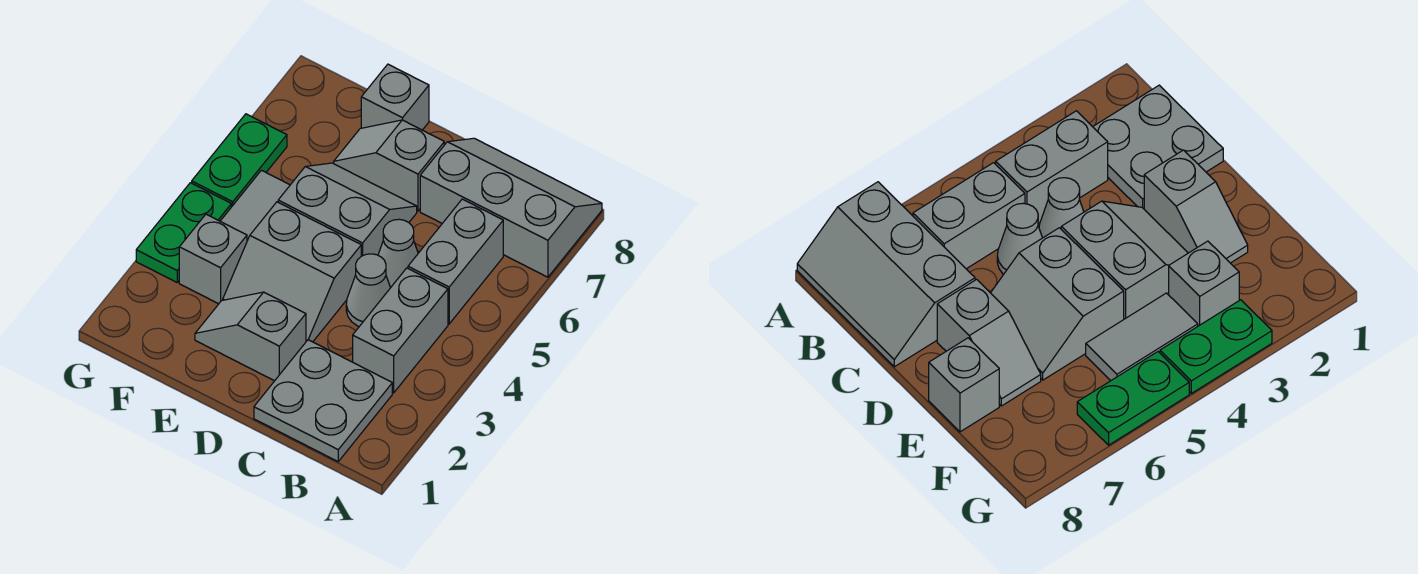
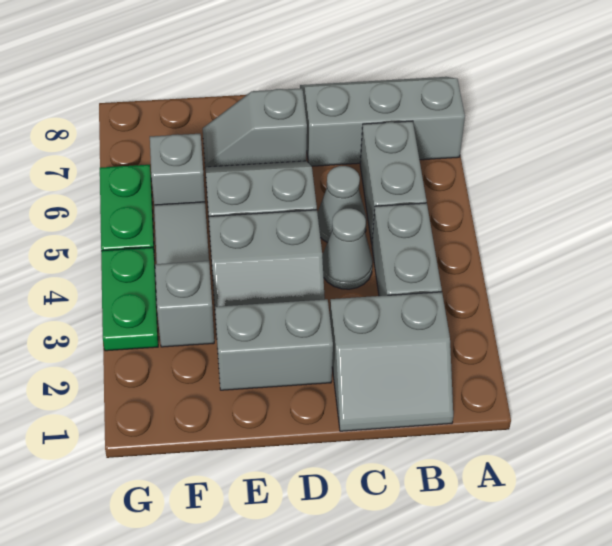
grey 2x2 plate [254,340,392,461] -> grey 2x2 slope [330,292,453,431]
grey 1x2 slope [195,292,306,381] -> grey 1x2 brick [215,299,333,390]
grey 1x1 brick [361,64,429,130] -> grey 1x1 brick moved to [150,134,205,205]

